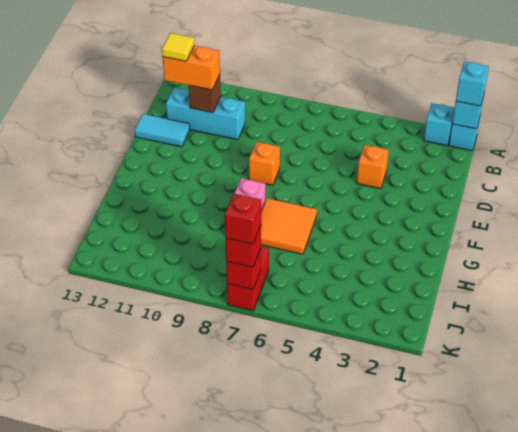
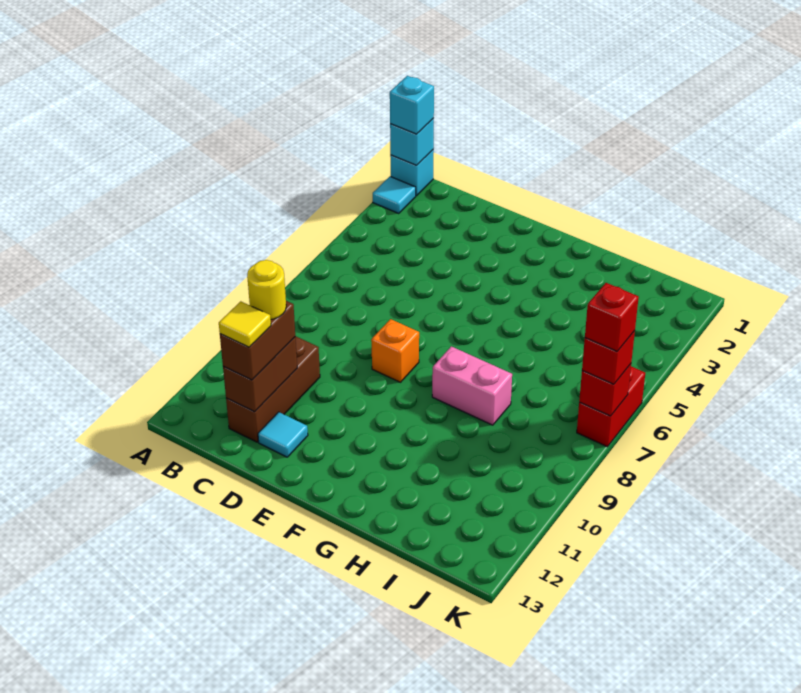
cyan 1x1 brick [424,103,455,146] -> cyan 1x1 tile [373,176,416,213]
cyan 1x3 brick [166,88,245,140] -> brown 1x3 brick [226,336,320,442]
brown 1x1 brick [189,75,221,113] -> brown 1x2 brick [223,337,297,412]
orange 1x2 brick [163,46,220,90] -> brown 1x2 brick [220,301,295,380]
none -> yellow 1x1 round brick [247,260,286,319]
orange 1x1 brick [357,145,389,189] -> none
cyan 1x2 tile [135,114,190,147] -> cyan 1x1 tile [258,412,308,457]
orange 2x2 tile [261,198,317,254] -> none
red 1x2 brick [227,247,269,311] -> red 1x2 brick turned to [577,366,645,447]

